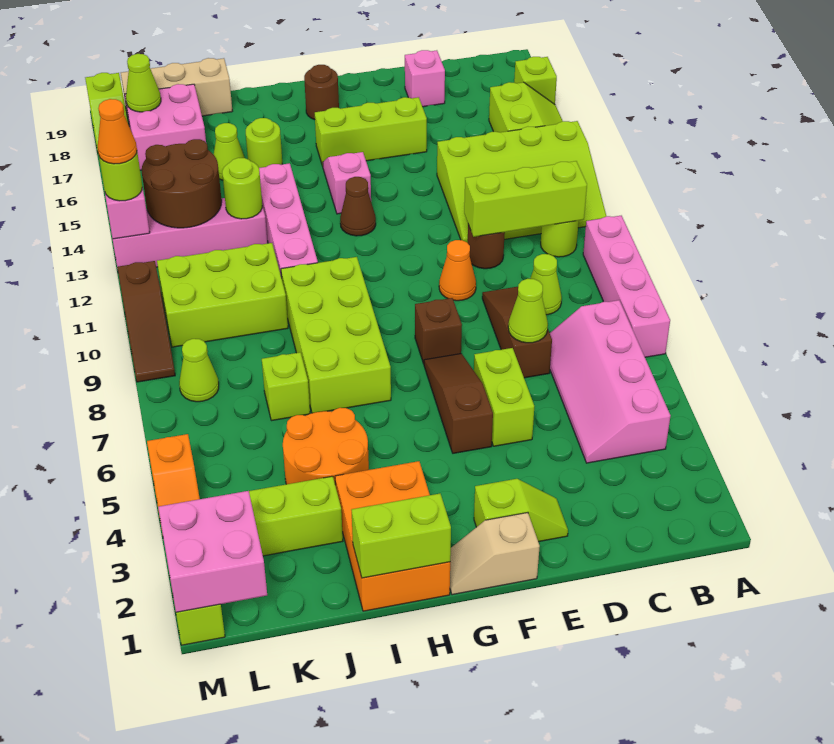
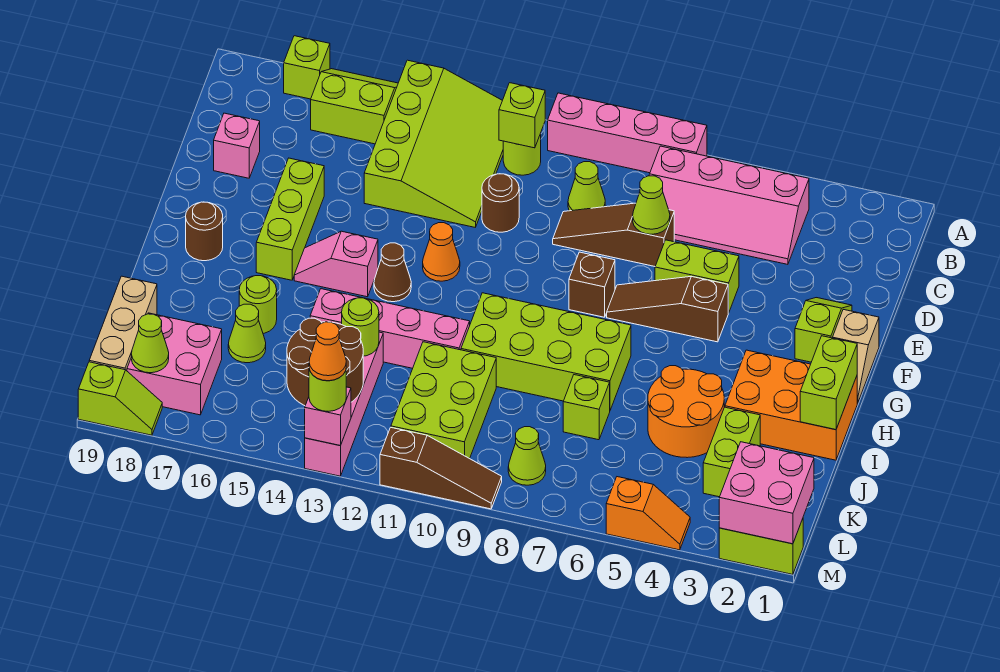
lime 1x3 brick [464,161,587,237] -> lime 1x1 brick [499,83,545,148]
orange 1x1 cone [439,240,476,301] -> orange 1x1 cone moved to [423,223,460,281]

